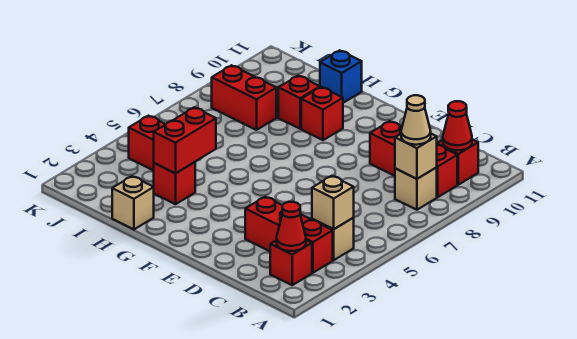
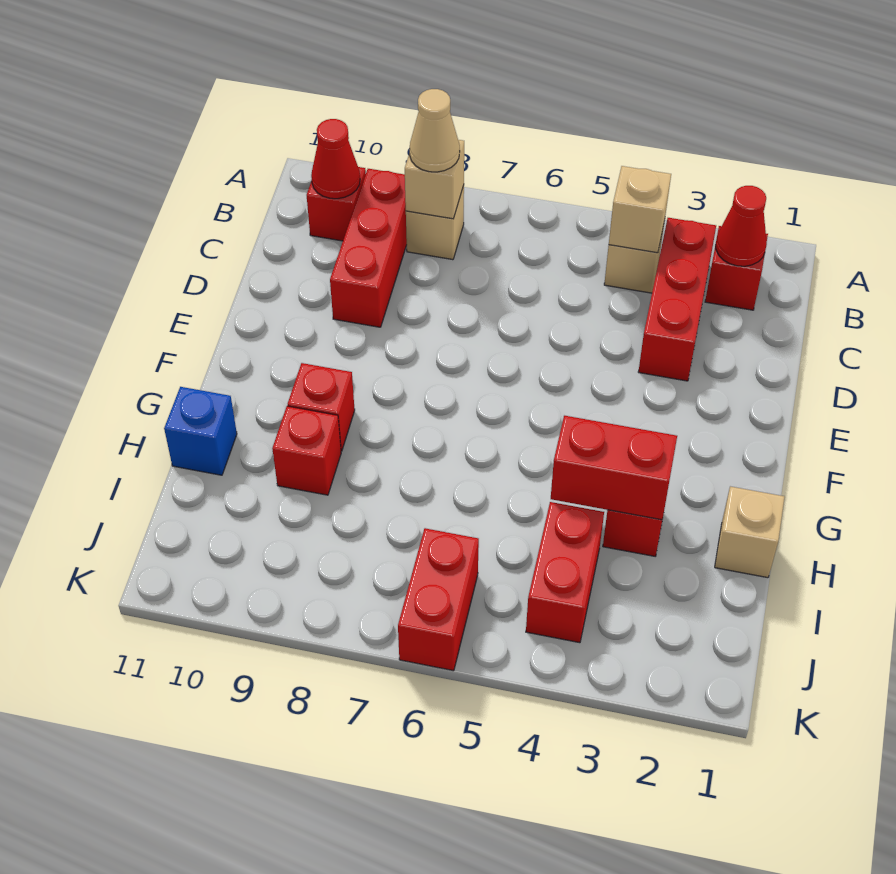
red 1x2 brick [212,65,276,130] -> red 1x2 brick moved to [398,528,479,671]

